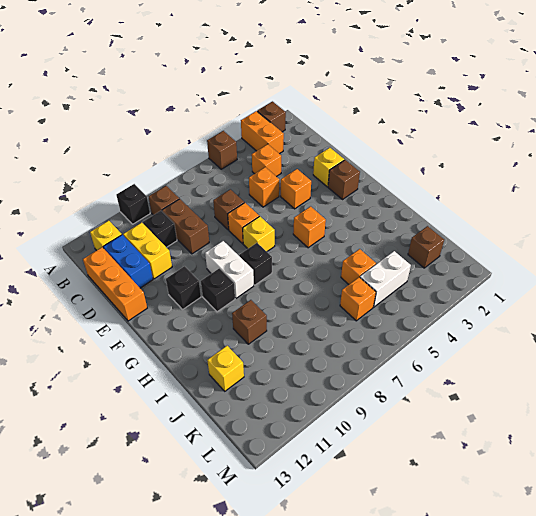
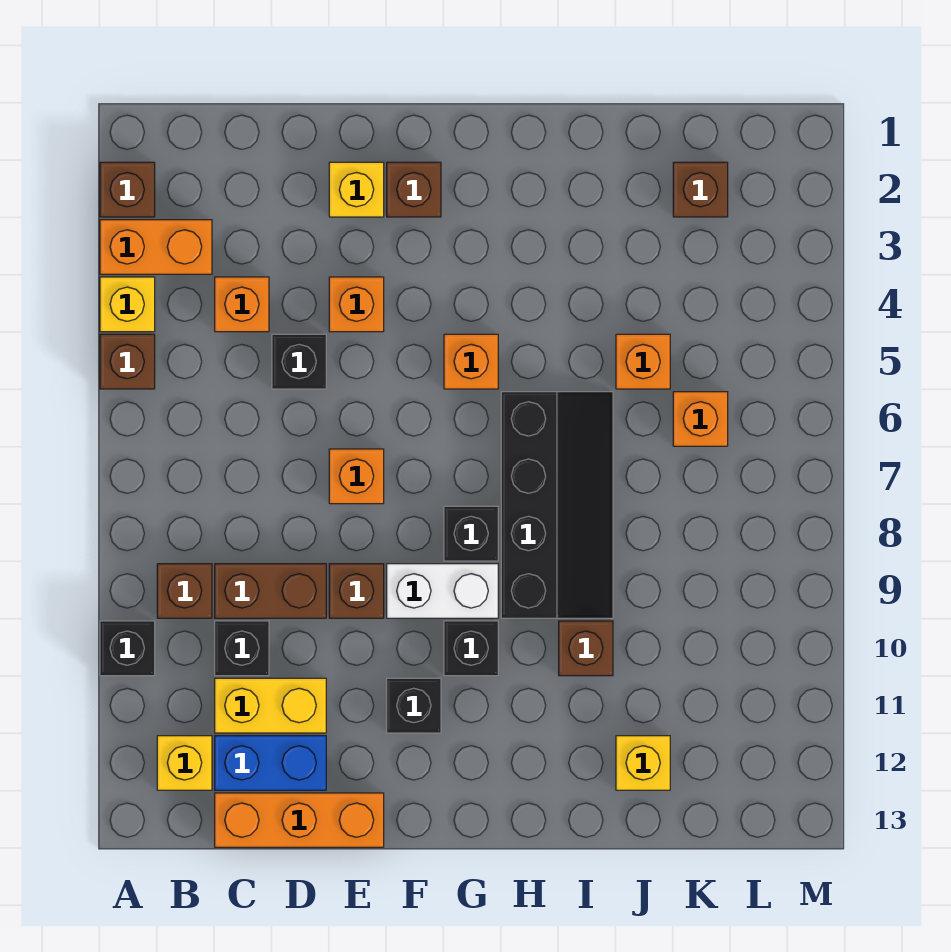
orange 1x1 brick [249,167,279,207] -> black 1x1 brick [272,334,326,389]
brown 1x1 brick [213,189,244,230] -> brown 1x1 brick moved to [329,564,384,618]
yellow 1x1 brick [243,216,275,251] -> yellow 1x1 brick moved to [100,277,155,332]
none -> black 2x4 slope [501,392,613,618]
white 1x2 brick [360,251,411,307] -> none

